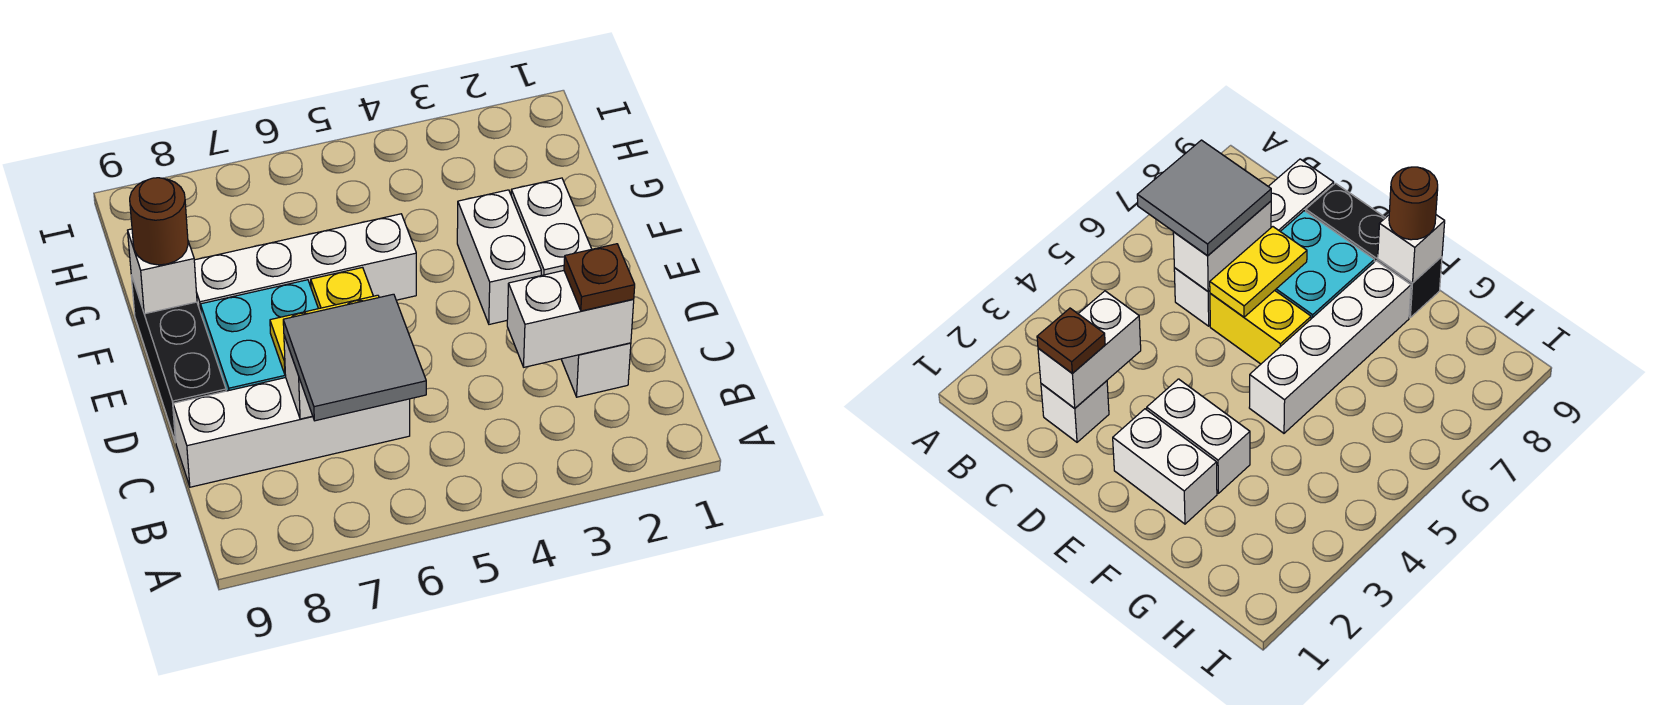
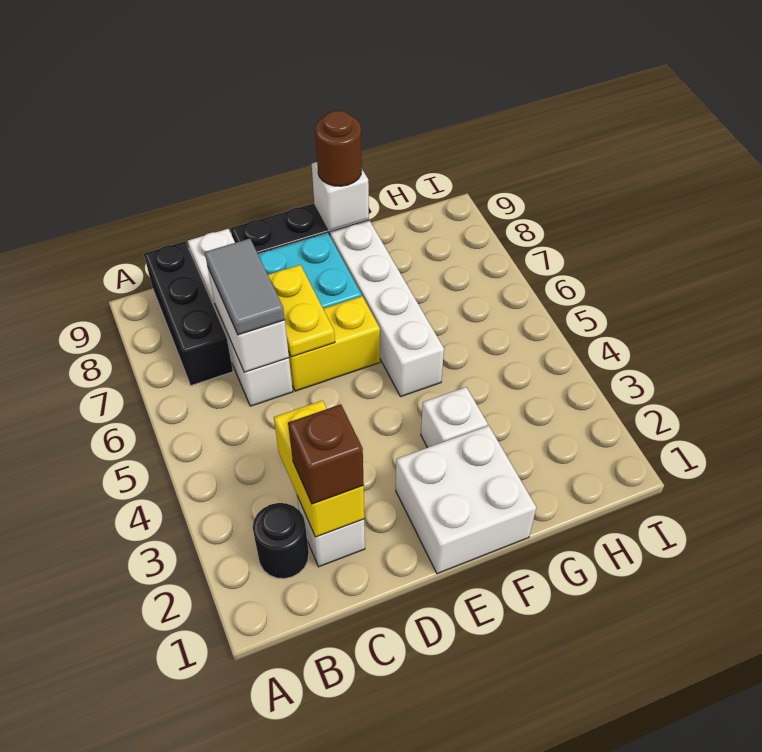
none -> black 1x1 round brick [253,503,309,579]
grey 2x2 tile [283,294,426,421] -> grey 1x2 tile [205,239,285,335]
none -> black 1x3 brick [144,241,233,386]
white 1x2 brick [507,271,634,367] -> yellow 1x2 brick [274,400,364,537]
brown 1x1 plate [564,244,635,311] -> brown 1x1 brick [288,404,364,504]
white 1x2 brick [511,178,591,275] -> white 2x2 brick [396,426,536,574]
white 1x2 brick [457,190,541,324] -> white 1x1 brick [421,387,488,448]

